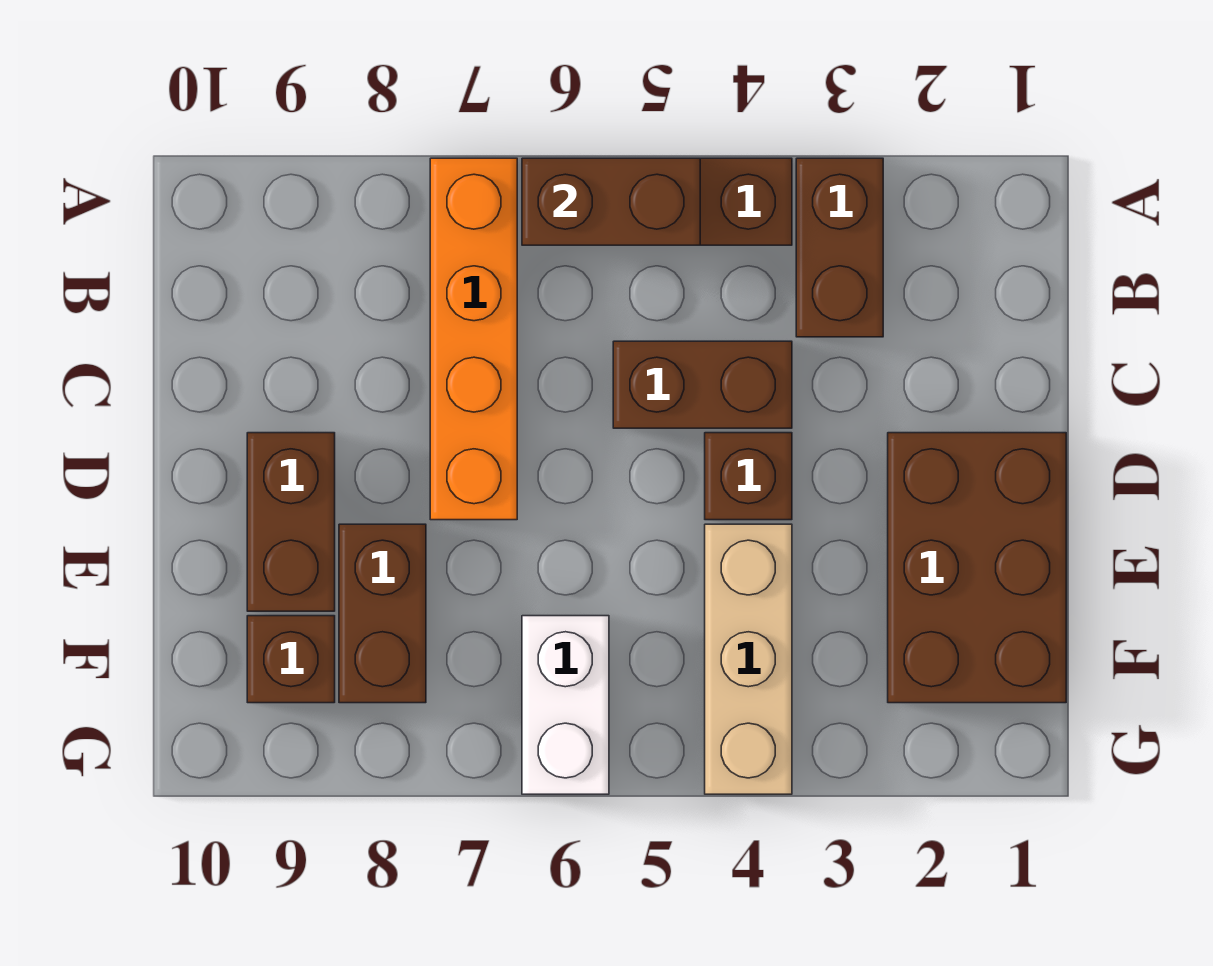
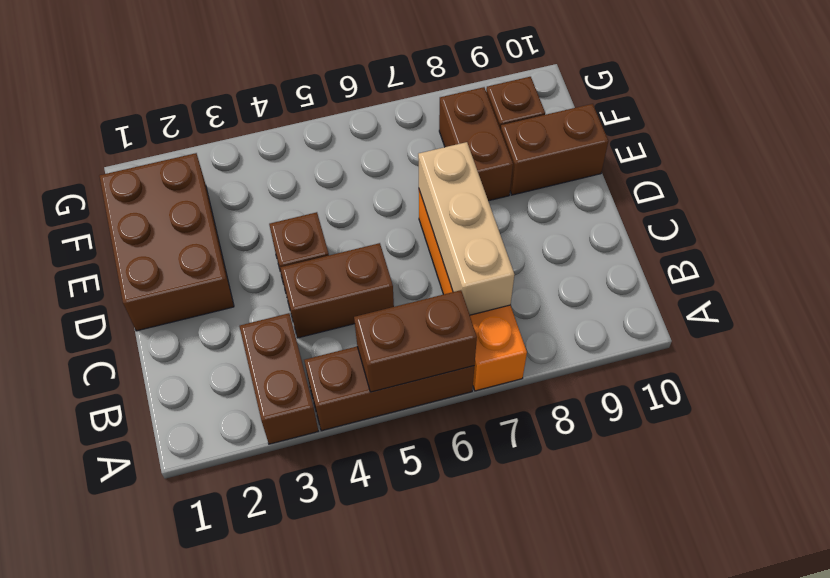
brown 1x2 brick [247,433,335,611] -> brown 1x2 brick turned to [501,104,608,195]
tan 1x3 brick [705,524,792,794] -> tan 1x3 brick moved to [418,142,515,315]
white 1x2 brick [522,616,609,794] -> none

